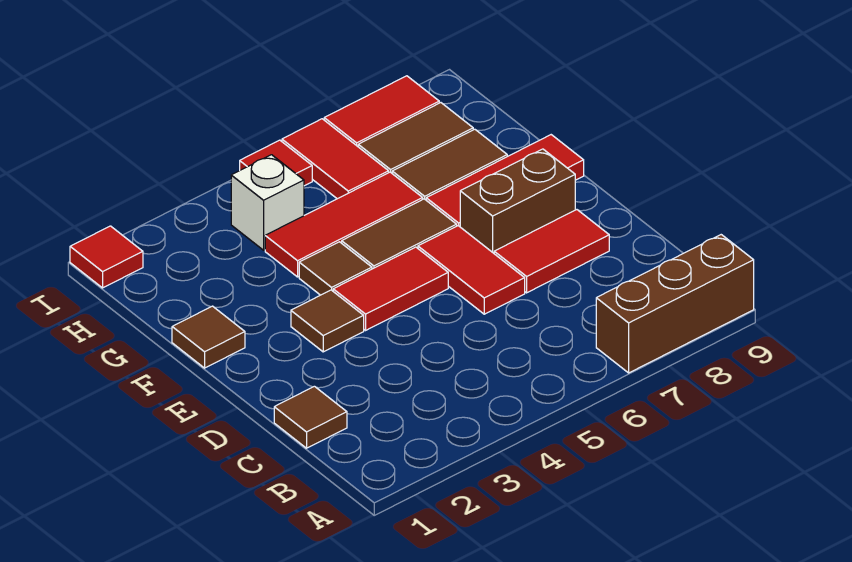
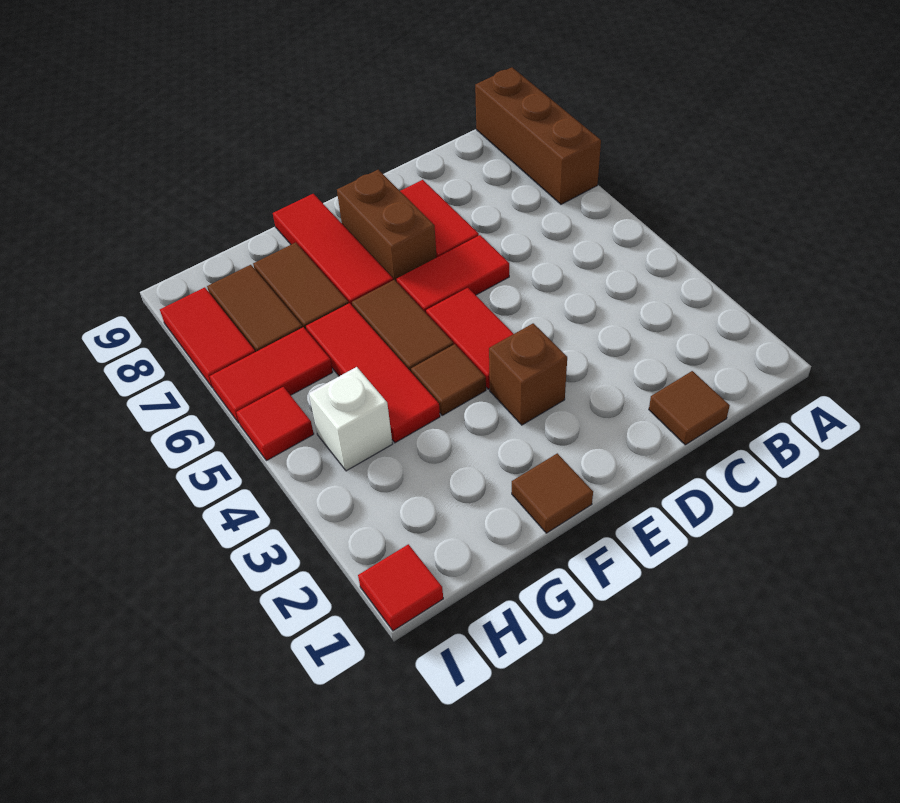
brown 1x1 tile [291,290,364,352] -> brown 1x1 brick [489,323,567,425]

